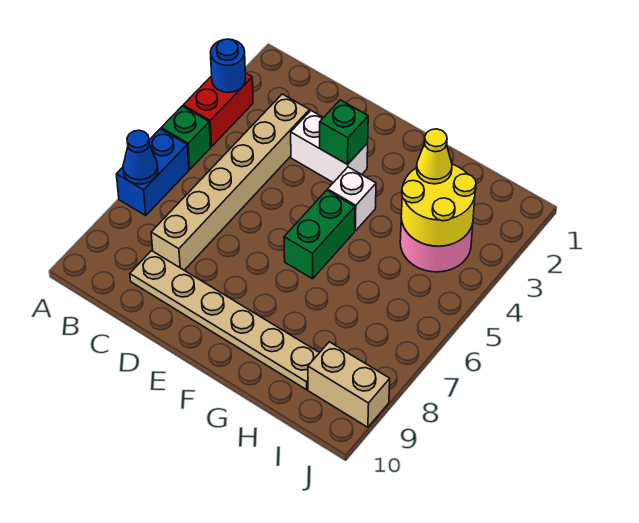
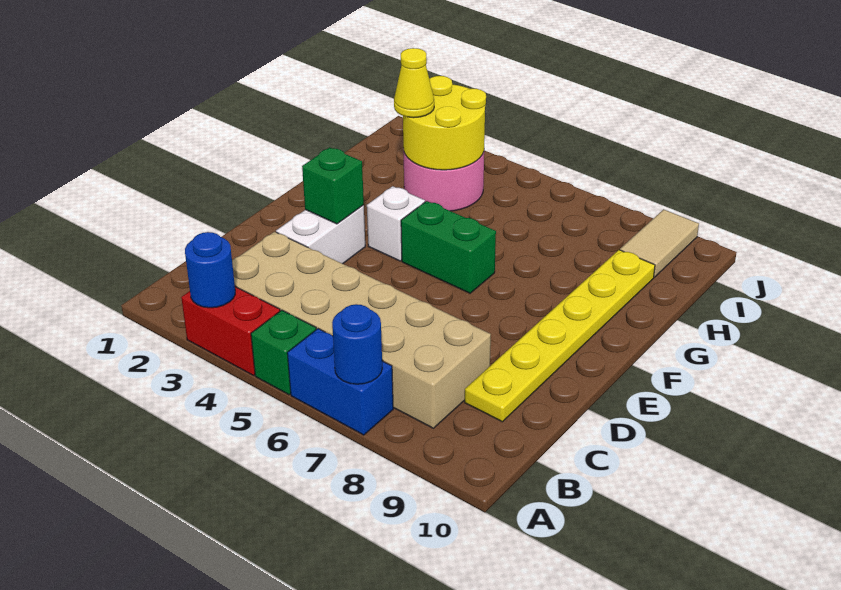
blue 1x1 cone [123,130,158,184] -> blue 1x1 round brick [332,304,382,384]
tan 1x6 brick [151,94,310,270] -> tan 2x6 brick [232,232,491,428]
tan 1x6 plate [130,251,319,390] -> yellow 1x6 plate [465,250,655,422]
tan 1x2 brick [308,342,390,427] -> tan 1x2 tile [620,209,699,277]

